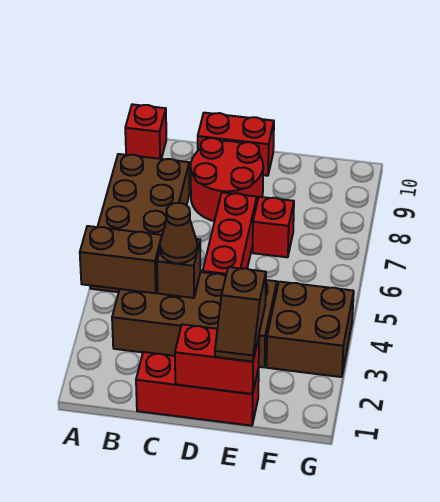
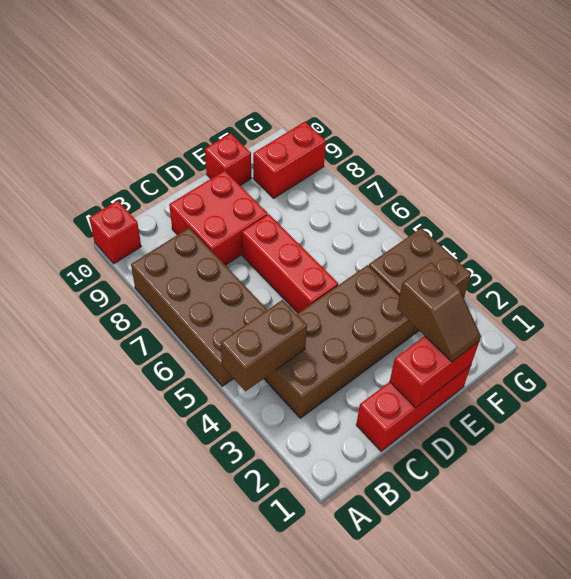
brown 1x1 brick [157,239,201,298] -> none
brown 1x1 cone [160,203,197,263] -> none
red 2x2 round brick [191,138,263,221] -> red 2x2 brick [169,170,268,265]
red 1x2 brick [198,113,274,176] -> red 1x2 brick moved to [253,122,326,198]
red 1x1 brick [253,197,294,257] -> red 1x1 brick moved to [205,133,251,185]

